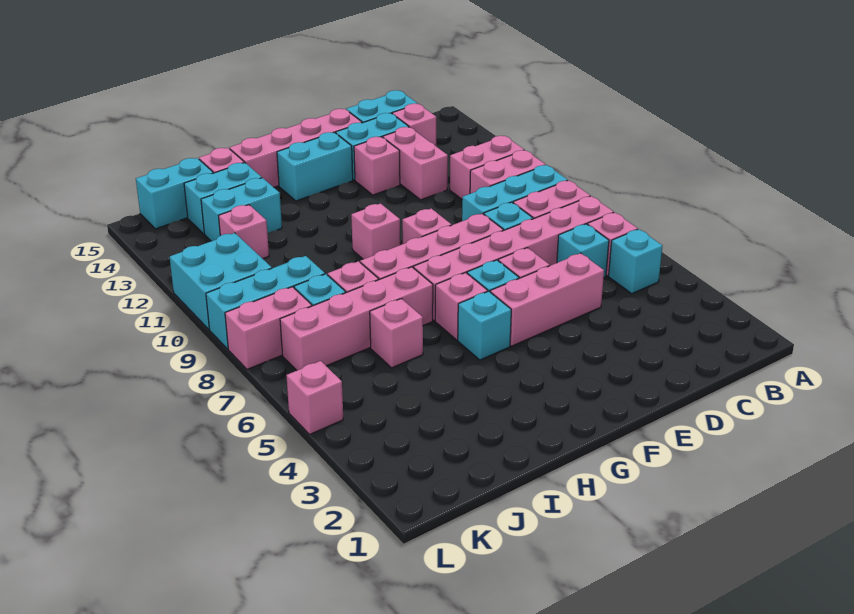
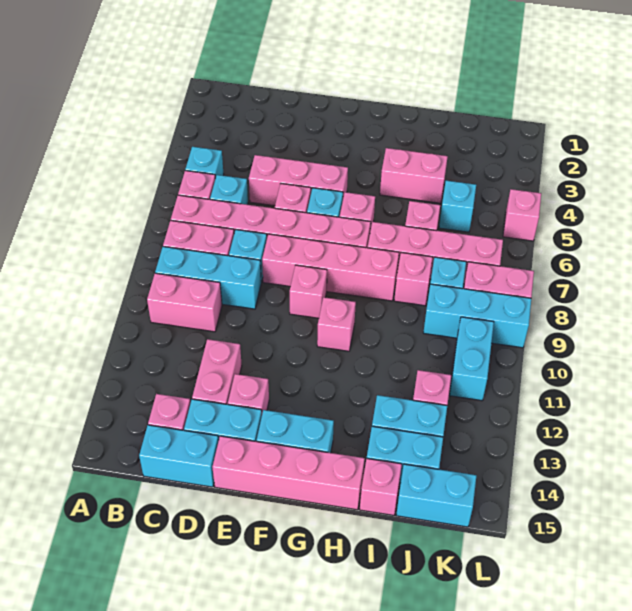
pink 1x2 brick [450,136,524,199] -> pink 1x2 brick moved to [380,148,448,203]
cyan 1x1 brick [458,291,511,360] -> cyan 1x1 brick moved to [439,181,476,232]
cyan 2x2 brick [170,233,272,329] -> cyan 1x2 brick [450,317,494,401]

